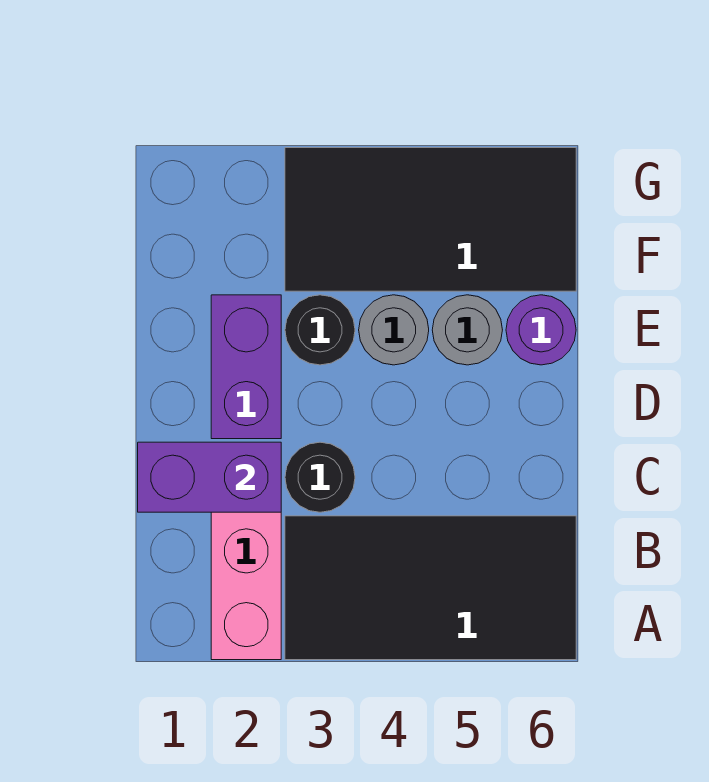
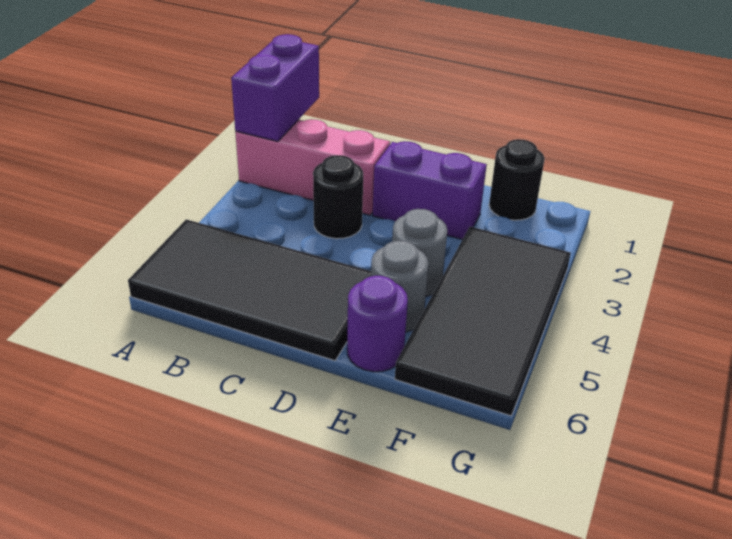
black 2x4 tile [285,516,576,660] -> black 2x4 tile turned to [128,219,371,361]
purple 1x2 brick [138,442,281,512] -> purple 1x2 brick moved to [231,34,319,141]
black 1x1 round brick [285,295,355,365] -> black 1x1 round brick moved to [489,139,545,220]

